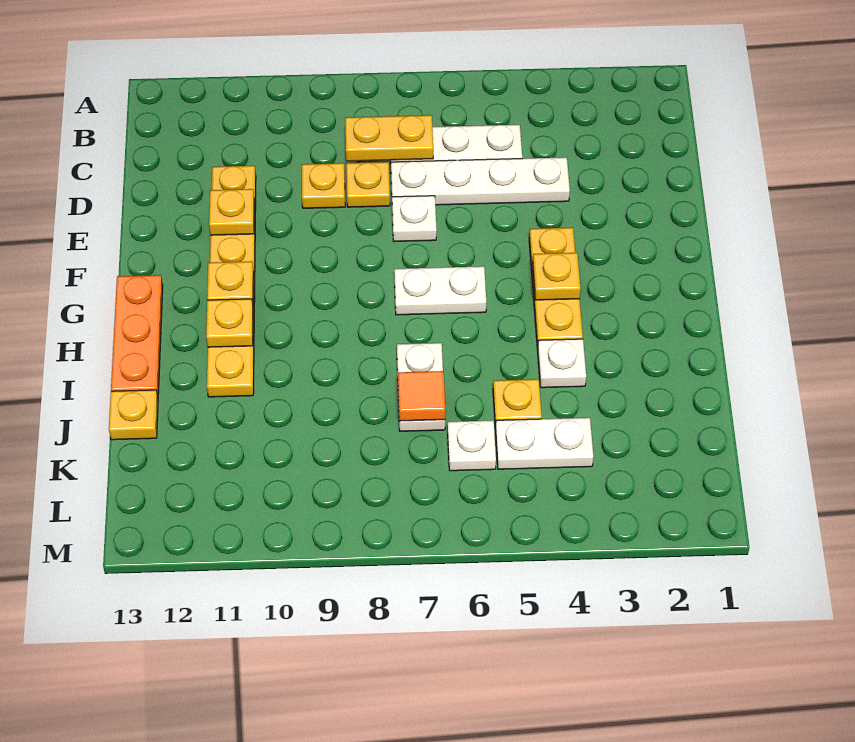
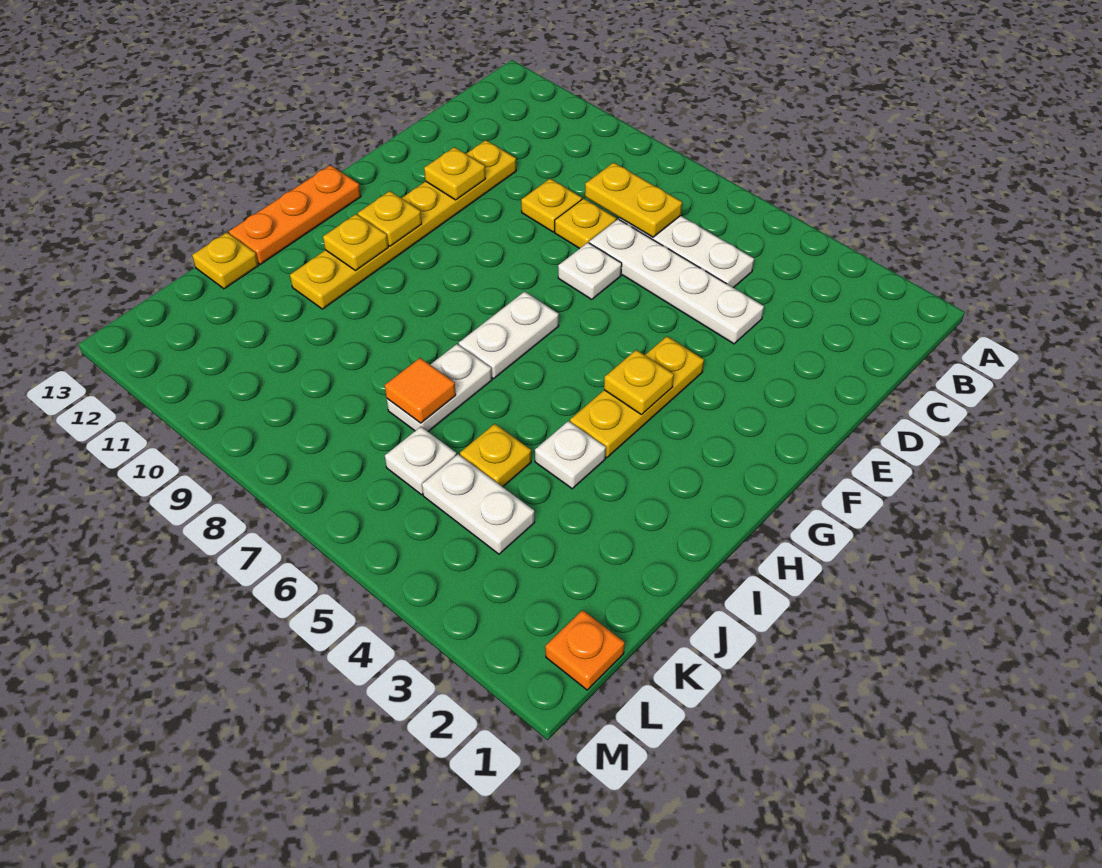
white 1x2 plate [394,266,486,315] -> white 1x2 plate turned to [459,292,559,379]
none -> orange 1x1 plate [545,610,625,690]

